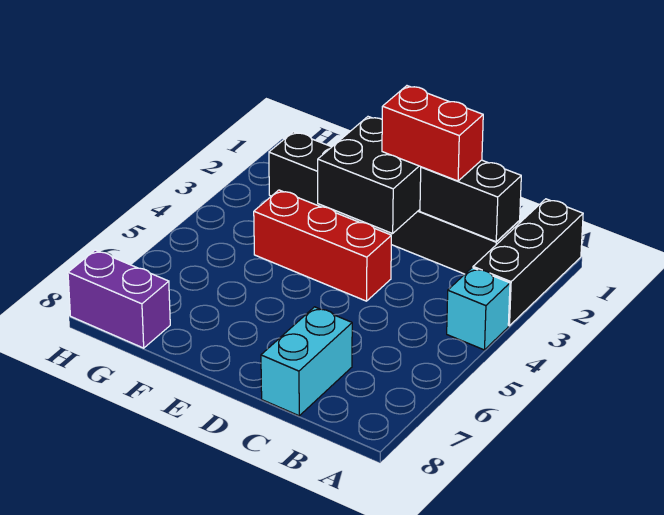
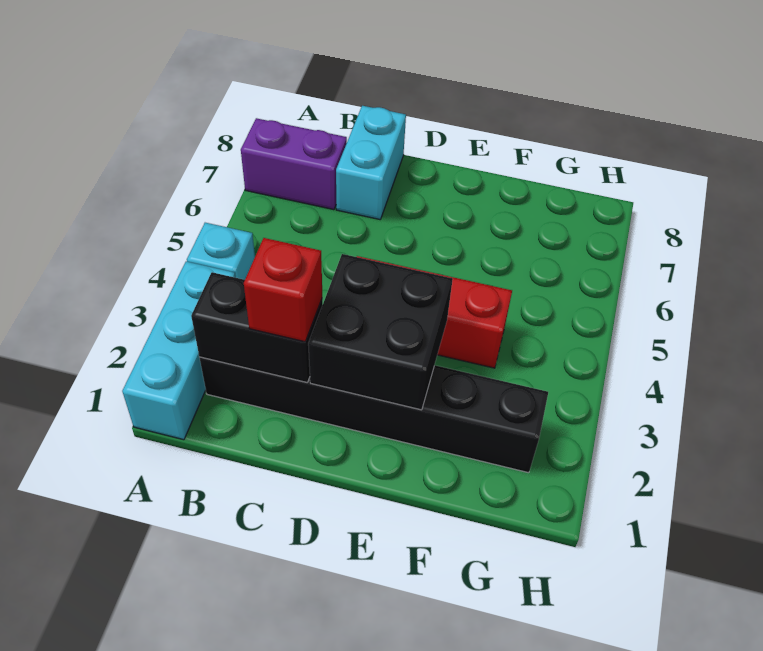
black 1x3 brick [473,199,583,326] -> cyan 1x3 brick [122,261,235,440]
red 1x2 brick [382,86,483,181] -> red 1x1 brick [244,238,322,342]
purple 1x2 brick [68,250,170,348] -> purple 1x2 brick moved to [241,118,347,210]

